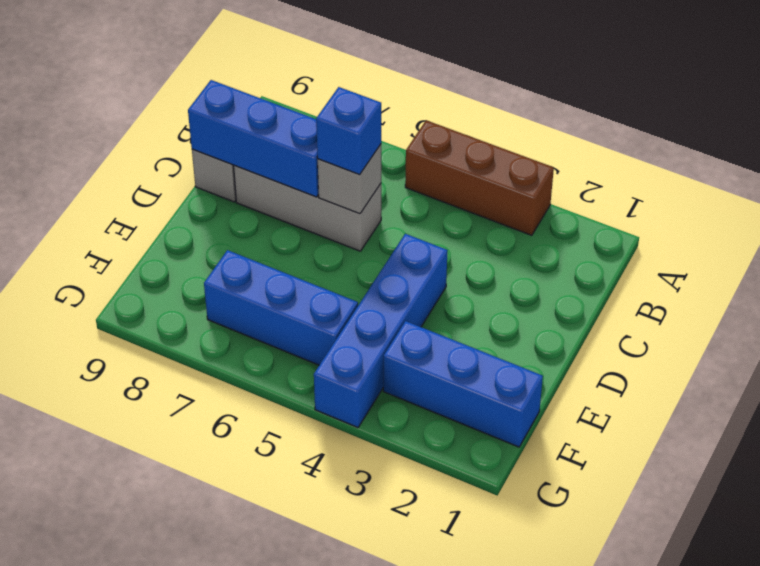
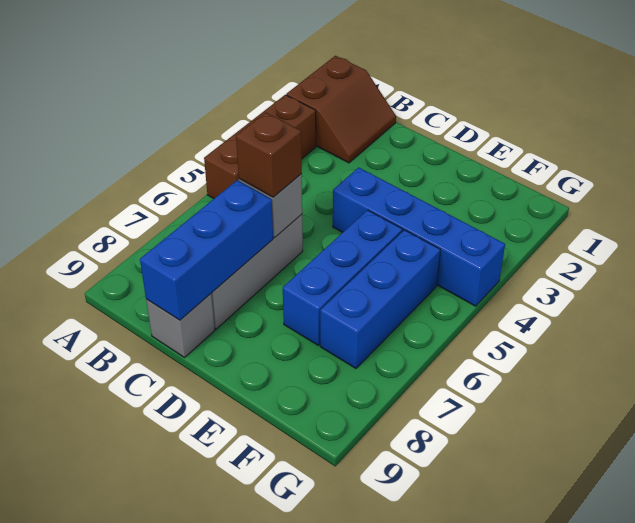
none -> brown 2x2 slope [286,56,396,163]
blue 1x1 brick [316,87,381,175] -> brown 1x1 brick [236,113,302,197]
blue 1x3 brick [383,321,543,447] -> blue 1x3 brick moved to [283,210,402,345]

